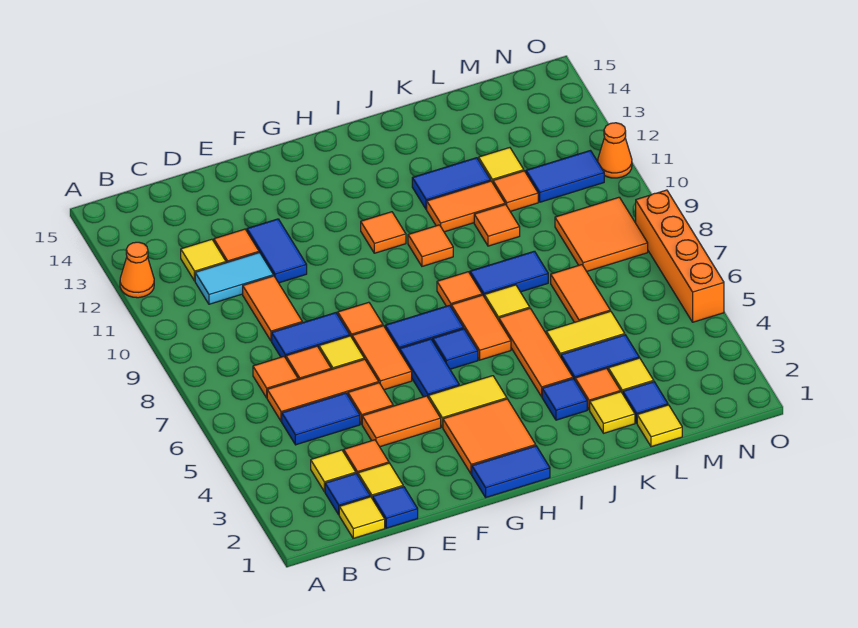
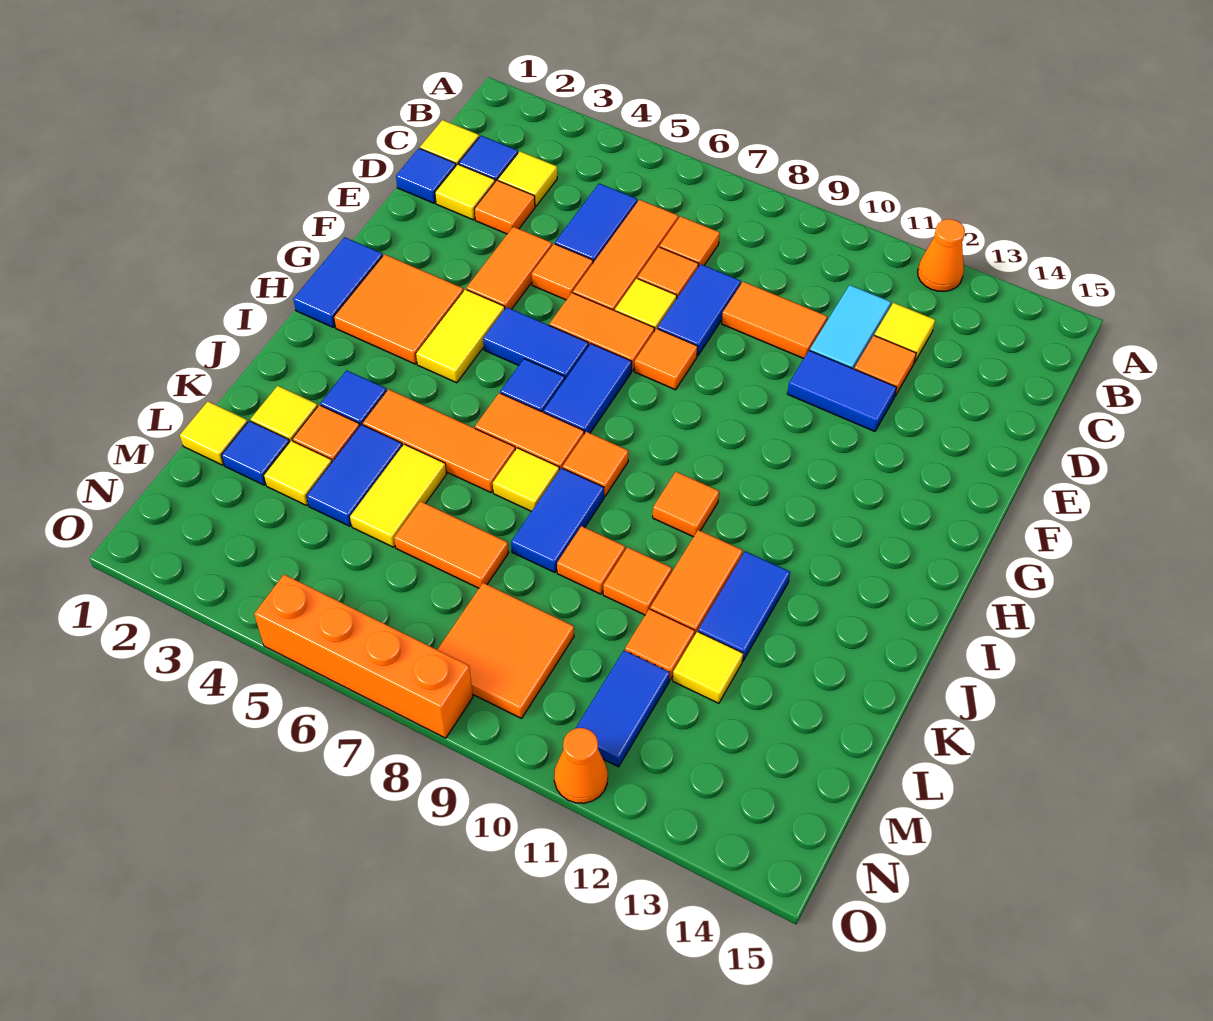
orange 1x1 tile [361,212,406,253] -> orange 1x1 tile moved to [557,526,625,594]

